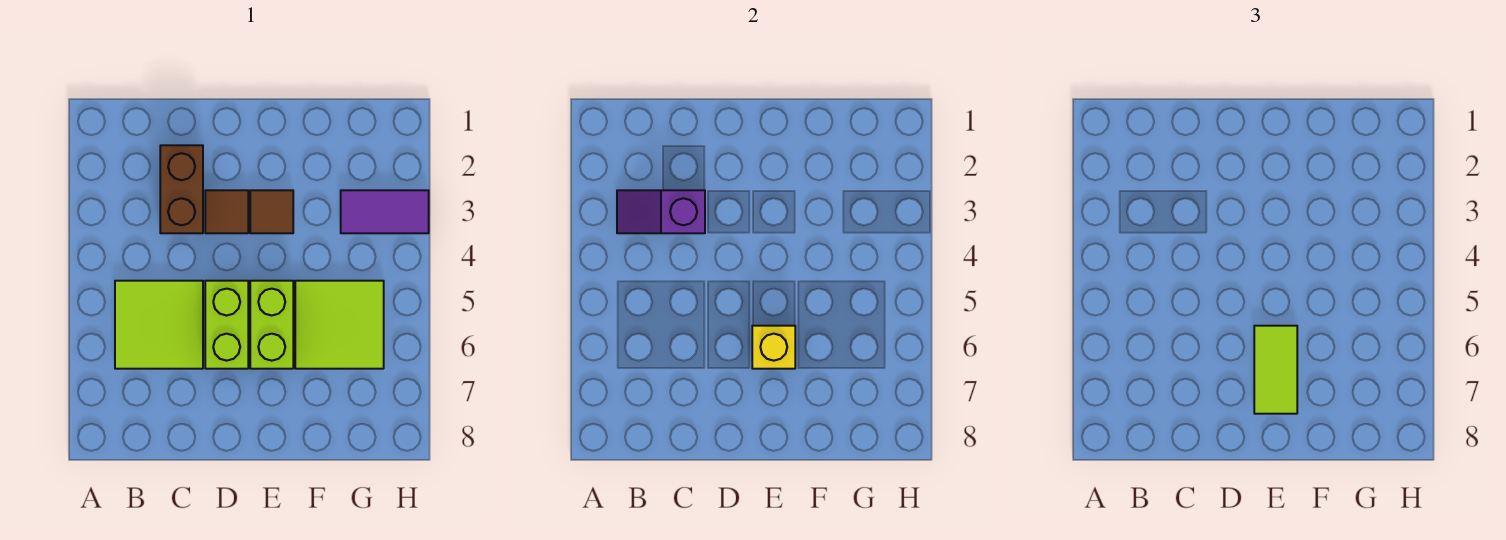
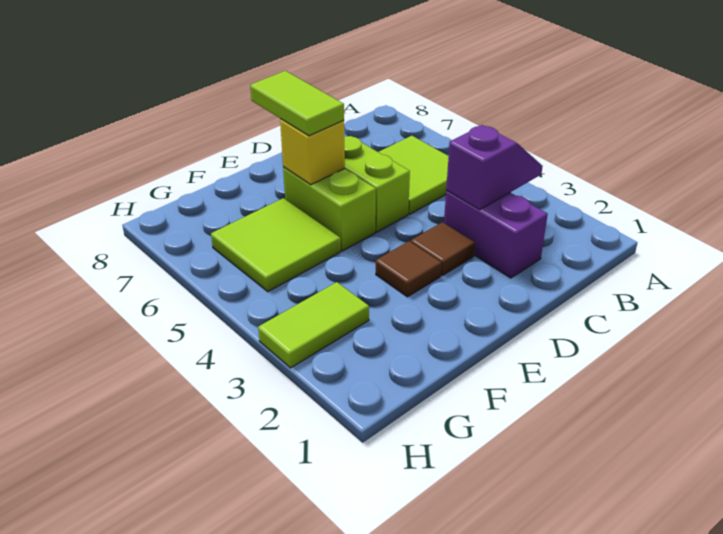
brown 1x2 brick [160,145,203,233] -> purple 1x2 brick [444,190,548,278]
purple 1x2 tile [341,190,429,233] -> lime 1x2 tile [258,282,369,368]

